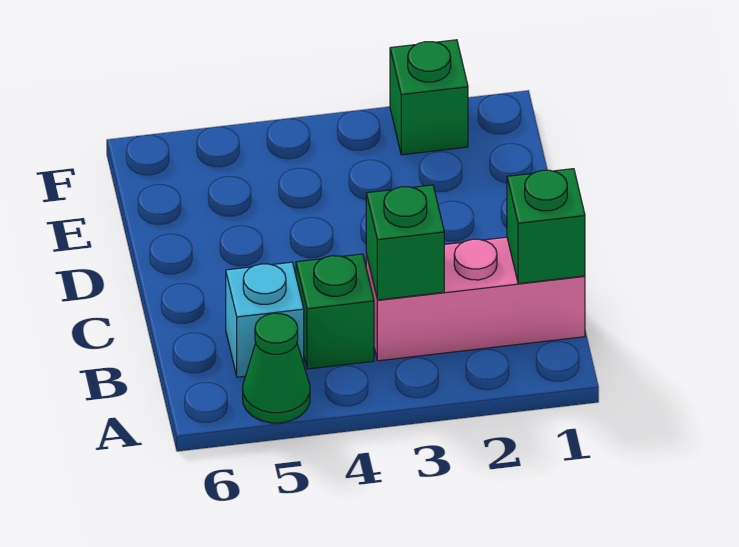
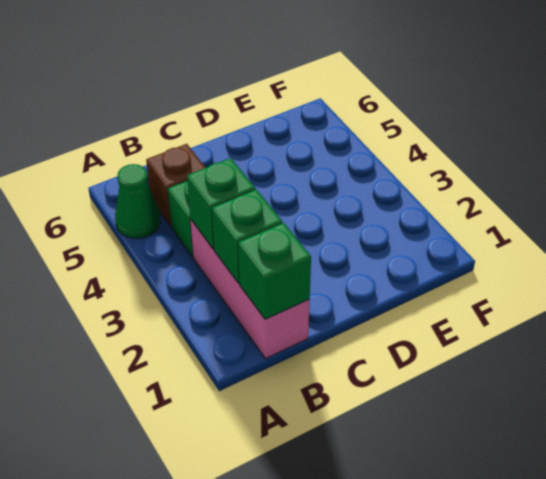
cyan 1x1 brick [226,262,304,377] -> brown 1x1 brick [146,144,206,227]
green 1x1 brick [390,40,468,155] -> green 1x1 brick moved to [212,190,282,283]

